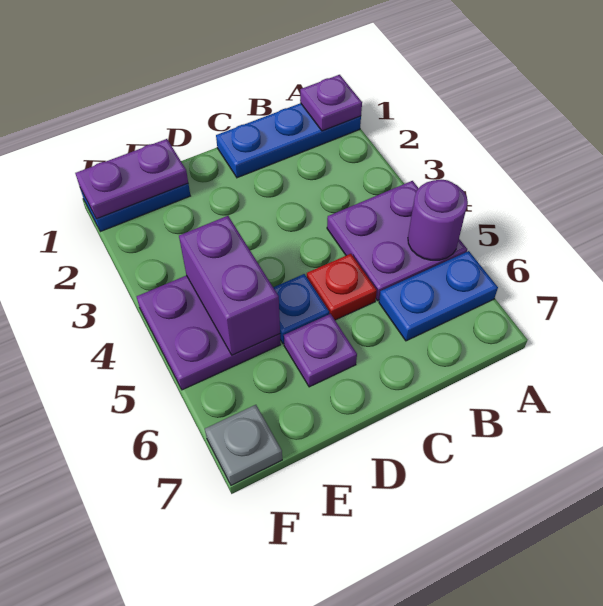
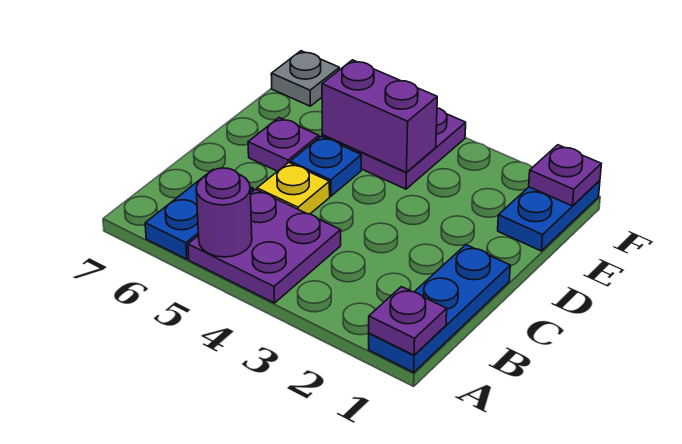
red 1x1 plate [307,254,377,320] -> yellow 1x1 plate [257,162,330,214]
purple 1x2 plate [75,139,188,219] -> purple 1x1 plate [529,145,601,206]

